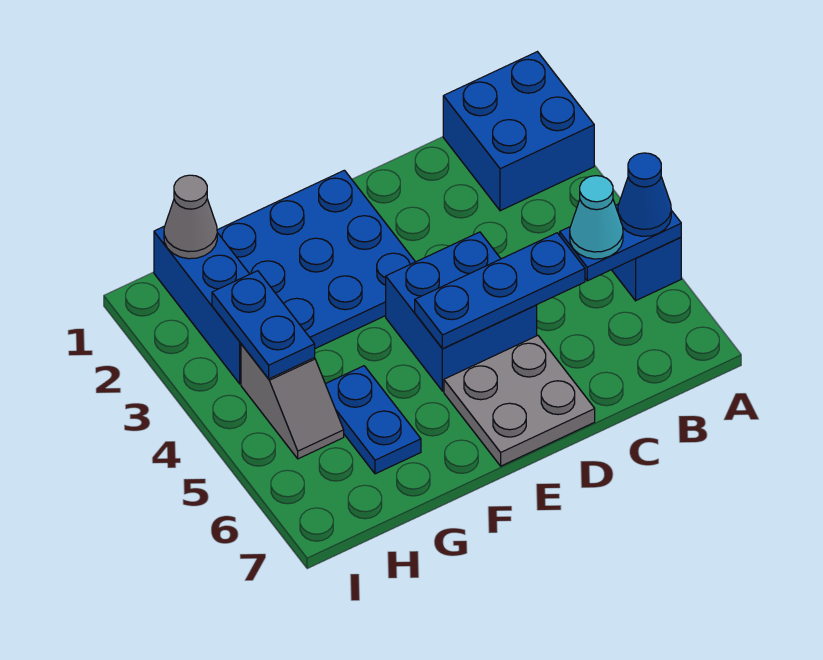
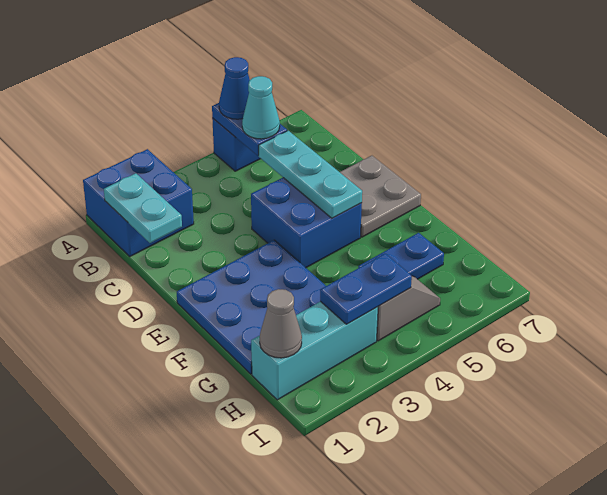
none -> cyan 1x2 plate [104,173,182,243]
blue 1x3 plate [415,233,585,349] -> cyan 1x3 plate [259,131,362,218]
blue 1x3 brick [154,226,250,384] -> cyan 1x3 brick [251,301,378,400]

